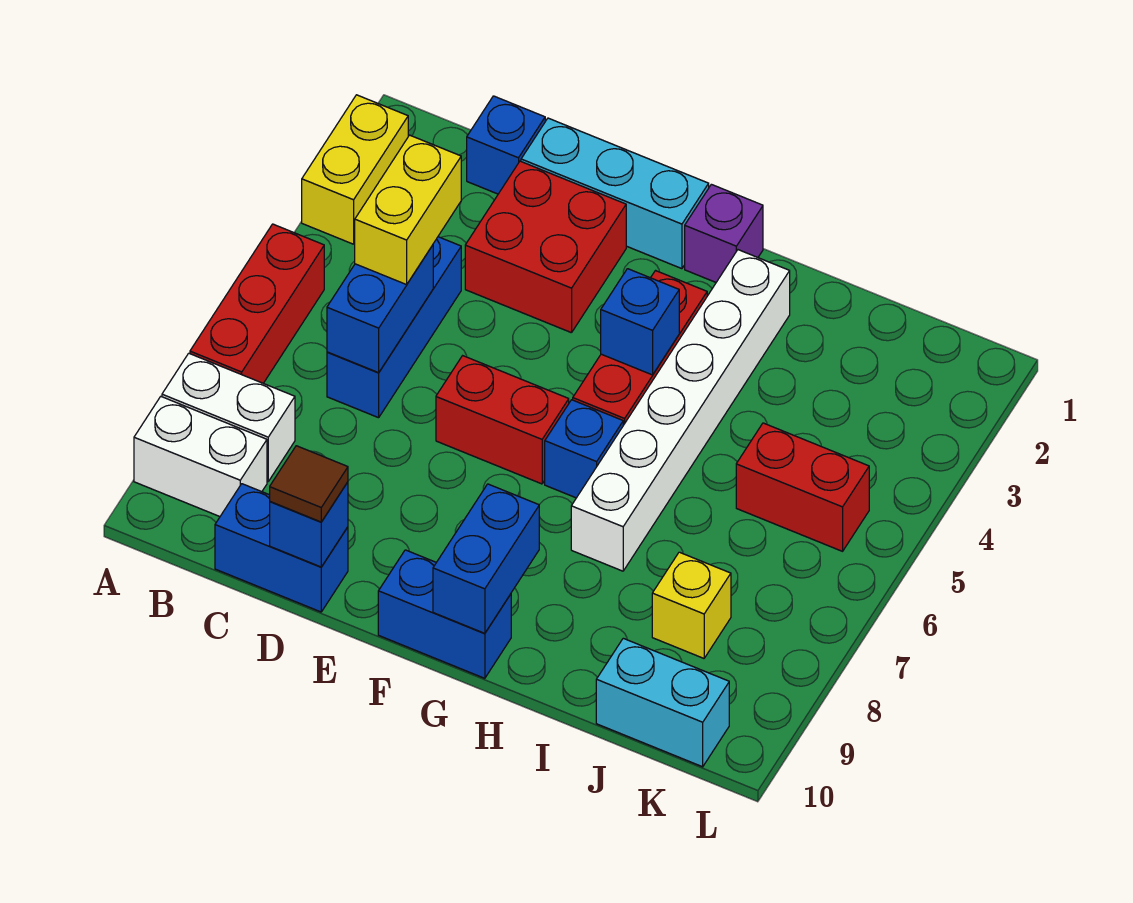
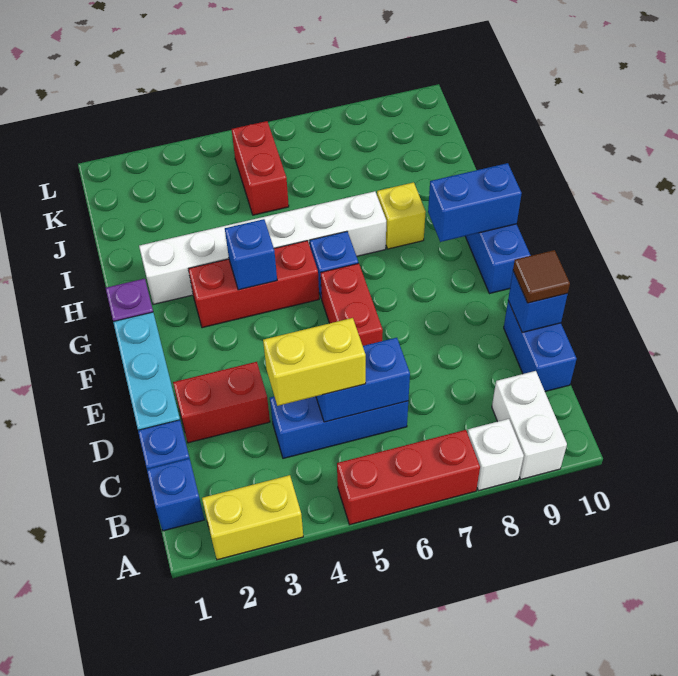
white 1x2 brick [162,353,295,482] -> white 1x1 brick [468,419,524,491]
none -> blue 1x1 brick [147,458,204,531]
red 2x2 brick [465,161,626,333] -> red 1x2 brick [173,362,270,443]
yellow 1x1 brick [652,552,731,658] -> yellow 1x1 brick moved to [377,182,426,249]
cyan 1x2 brick [596,638,729,767] -> none

